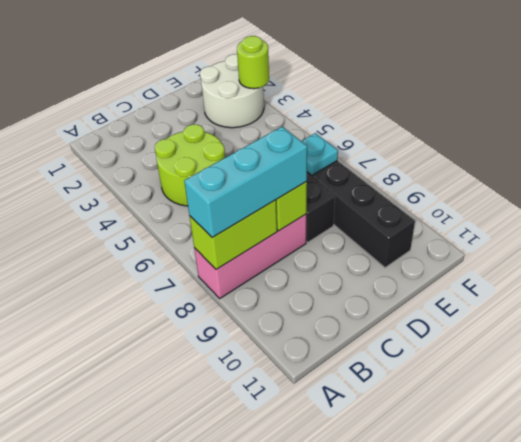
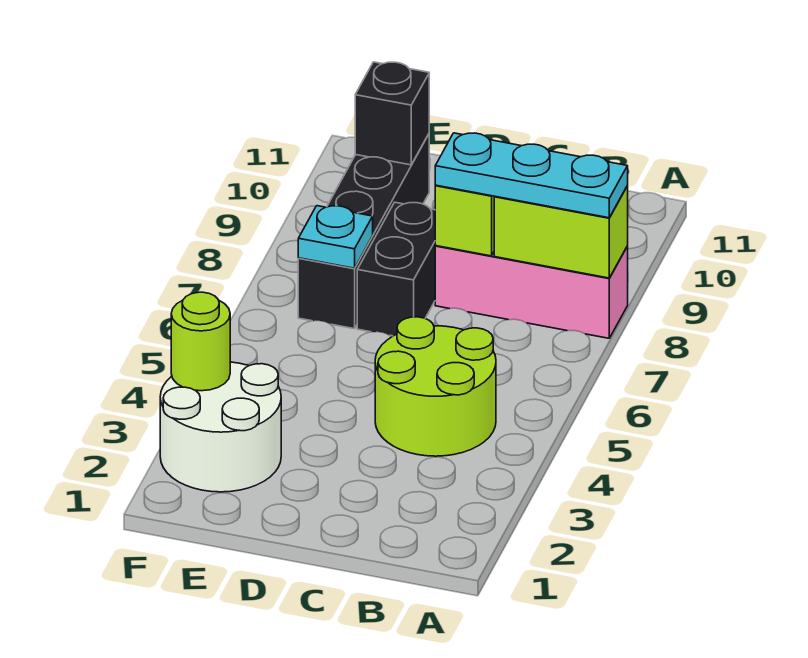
cyan 1x3 brick [184,127,307,237] -> cyan 1x3 plate [435,133,628,218]
none -> black 1x1 brick [355,62,429,165]

